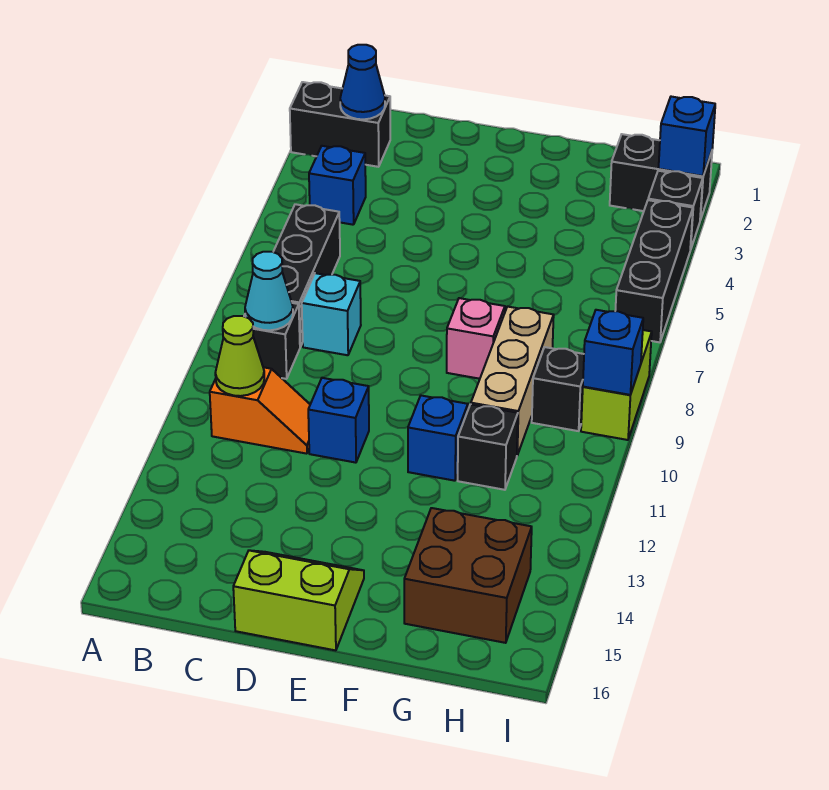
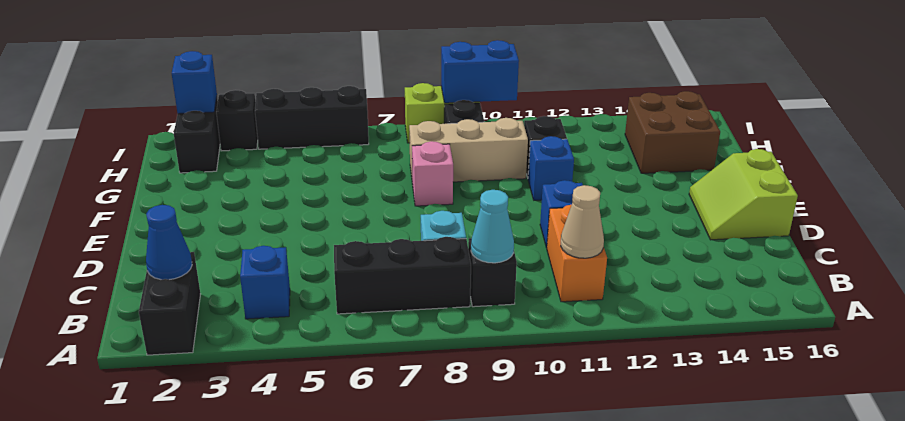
orange 1x2 slope [210,367,310,454] -> orange 1x2 brick [547,205,607,302]
lime 1x1 cone [215,316,264,396] -> tan 1x1 cone [561,185,604,258]
blue 1x1 brick [583,310,643,395] -> blue 1x2 brick [441,40,519,103]

